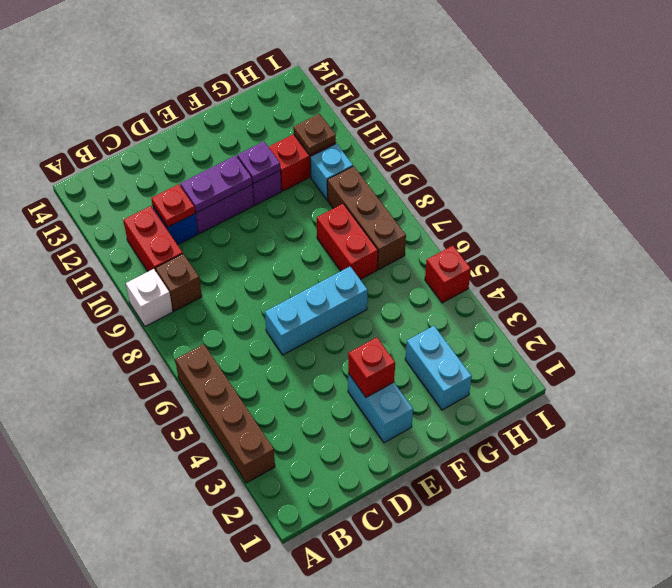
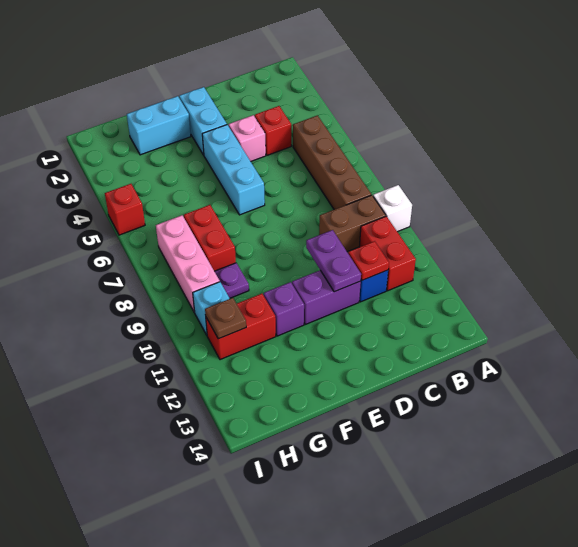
brown 1x4 brick [175,344,275,483] -> brown 1x4 brick moved to [293,115,371,210]
brown 1x1 brick [156,254,202,311] -> brown 1x2 brick [319,195,386,252]
none -> pink 1x1 brick [229,115,266,161]
cyan 1x3 brick [265,266,368,355] -> cyan 1x3 brick turned to [202,125,265,215]
purple 1x2 plate [180,156,252,212] -> purple 1x2 plate turned to [306,230,361,292]
red 1x1 brick [348,337,395,397] -> red 1x1 brick moved to [255,106,291,155]
purple 1x1 plate [237,142,280,183] -> purple 1x1 plate moved to [214,263,249,298]
cyan 1x2 brick [405,326,472,410] -> cyan 1x2 brick turned to [127,96,191,155]
brown 1x3 brick [327,166,406,269] -> pink 1x3 brick [156,215,220,312]

